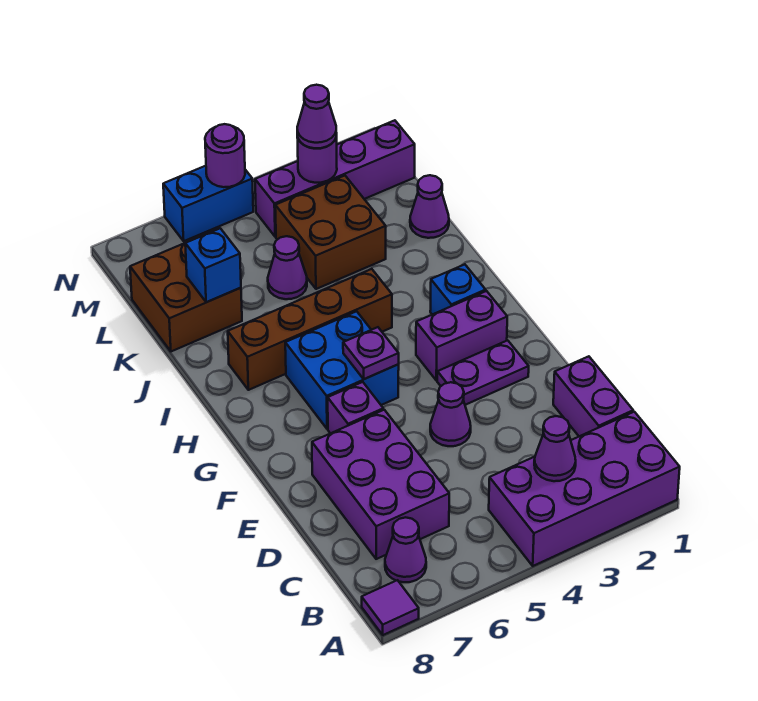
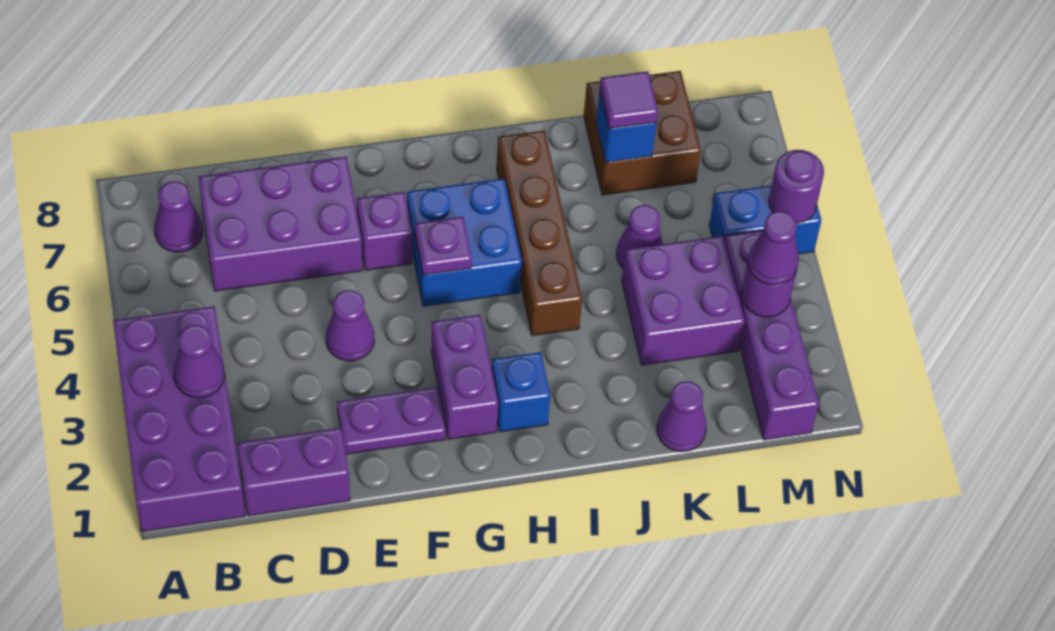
purple 1x1 tile [362,580,419,635] -> purple 1x1 tile moved to [600,71,658,129]
purple 1x2 plate [437,340,529,405] -> purple 1x2 plate turned to [337,387,446,454]
brown 2x2 brick [275,176,386,289] -> purple 2x2 brick [622,236,745,365]
blue 1x2 brick [163,166,253,241] -> blue 1x2 brick turned to [709,186,821,254]

